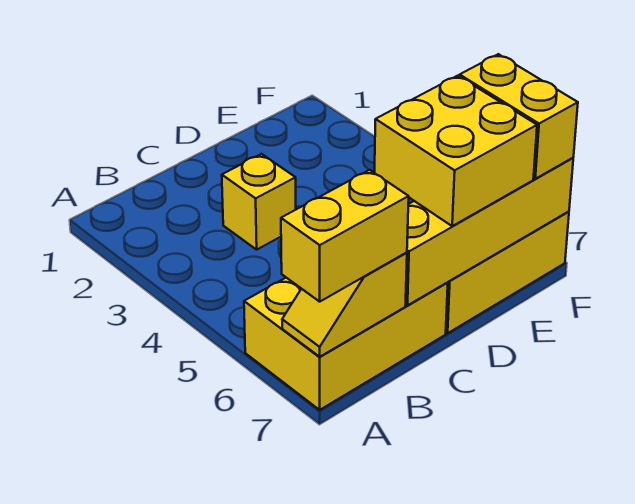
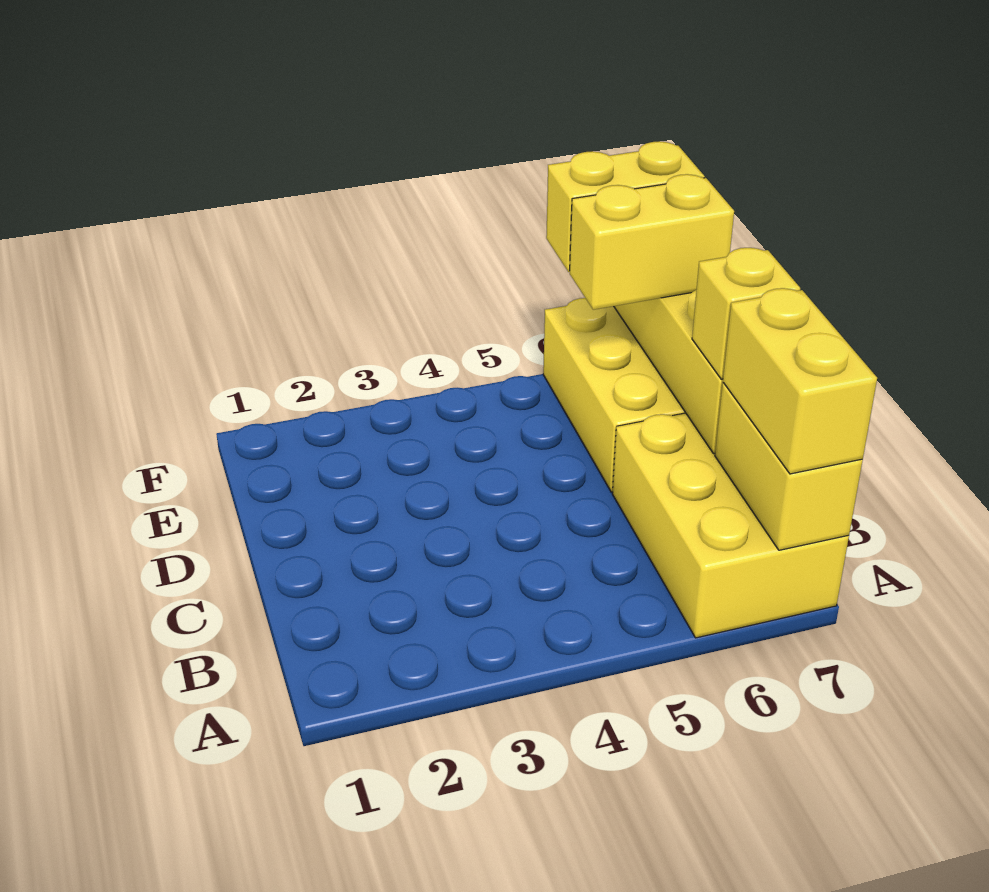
yellow 1x2 slope [282,253,407,357] -> yellow 1x2 brick [715,383,863,550]
yellow 1x1 brick [222,154,296,250] -> yellow 1x1 brick moved to [692,248,800,379]
yellow 2x2 brick [375,76,537,226] -> yellow 1x2 brick [570,174,734,310]

